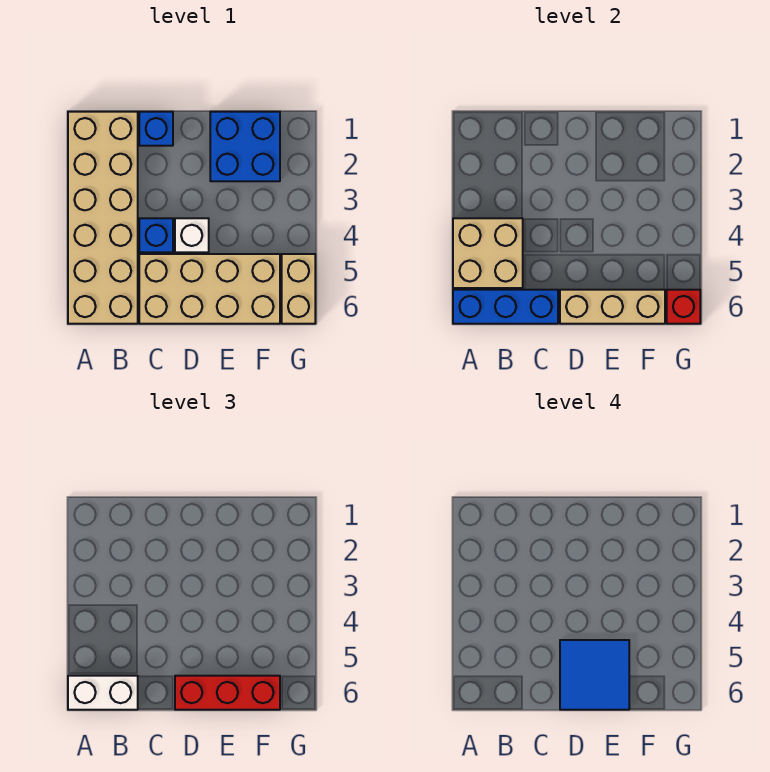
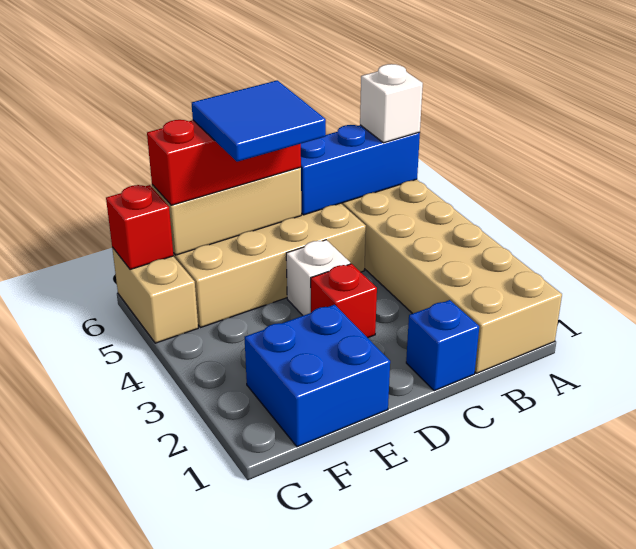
tan 2x2 brick [453,218,523,288] -> none
white 1x2 brick [68,676,138,710] -> white 1x1 brick [360,64,423,143]
blue 1x1 brick [139,218,173,252] -> none
none -> red 1x1 brick [311,264,377,338]

